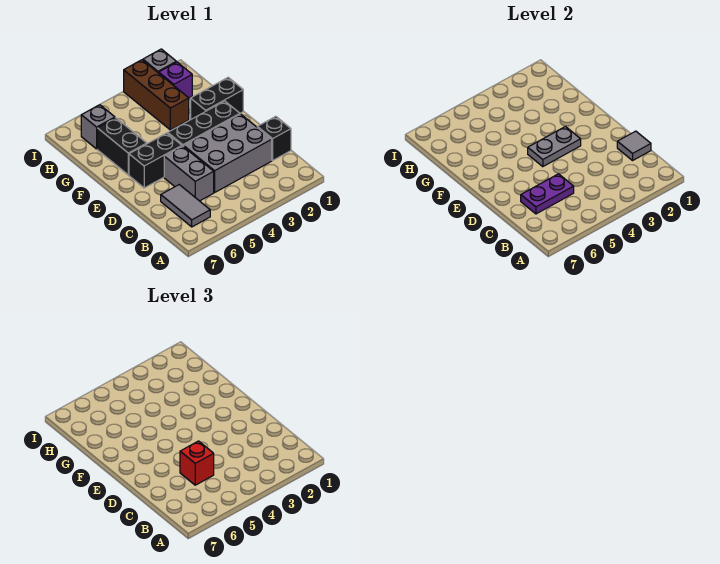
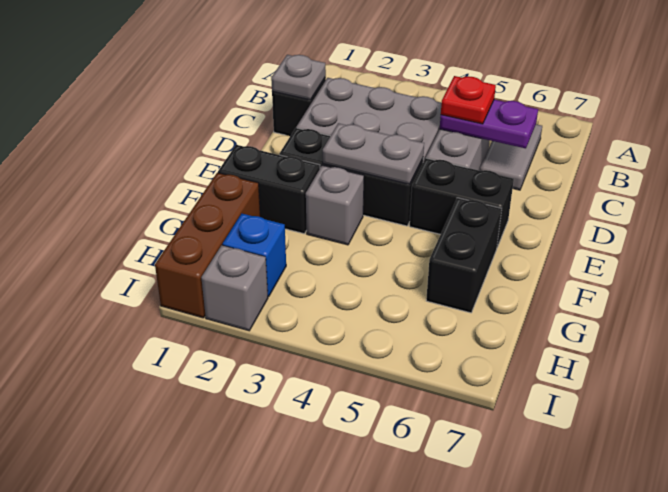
grey 1x1 tile [617,131,651,160] -> grey 1x1 plate [271,55,326,100]
red 1x1 brick [180,441,214,485] -> red 1x1 plate [441,76,496,124]
brown 1x3 brick [124,60,189,130] -> brown 1x3 brick moved to [155,173,260,318]
purple 1x1 brick [159,62,192,98] -> blue 1x1 brick [223,214,286,297]
grey 1x1 brick [81,105,115,149] -> grey 1x1 brick moved to [306,165,364,245]

